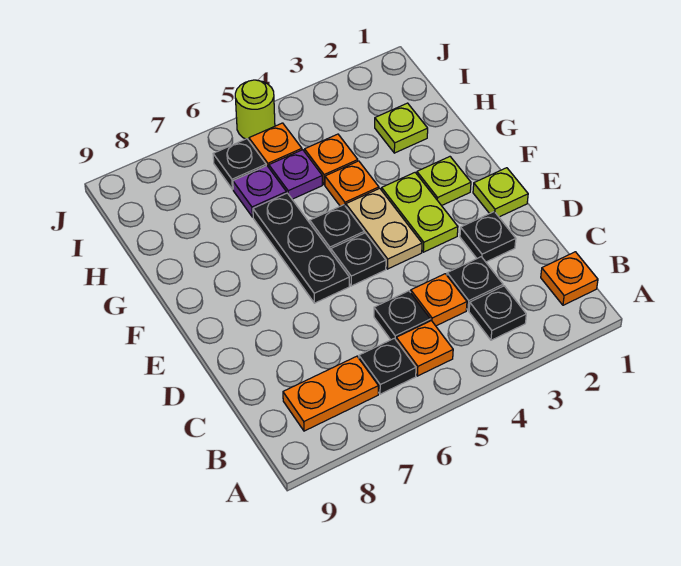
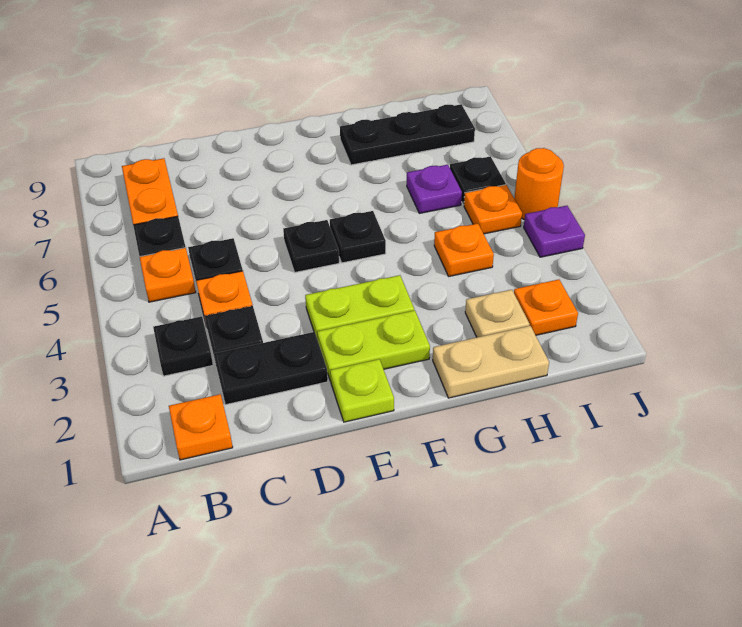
black 1x1 plate [460,212,516,262] -> black 1x2 plate [214,332,328,405]
tan 1x2 plate [346,188,422,269] -> tan 1x2 plate moved to [433,326,549,398]
black 1x3 plate [253,193,349,303] -> black 1x3 plate moved to [340,104,475,165]
lime 1x1 plate [417,157,471,206] -> lime 1x2 plate [317,310,430,381]
orange 1x1 plate [325,161,379,206] -> orange 1x1 plate moved to [514,280,578,335]
lime 1x1 plate [375,103,428,153] -> tan 1x1 plate [465,290,530,337]
purple 1x1 plate [269,150,322,199] -> purple 1x1 plate moved to [524,206,585,257]
lime 1x1 round brick [235,80,275,140] -> orange 1x1 round brick [514,148,564,220]

